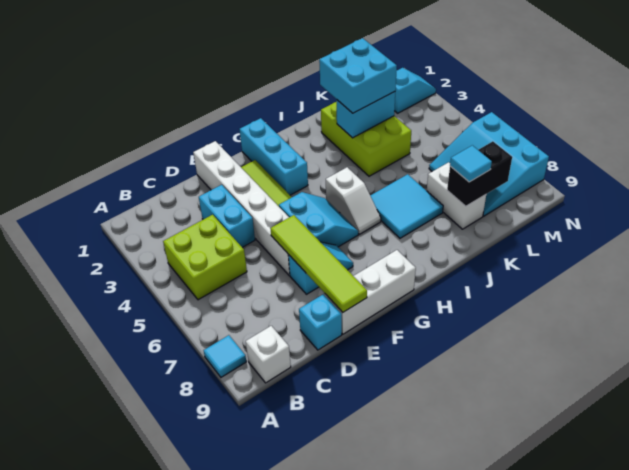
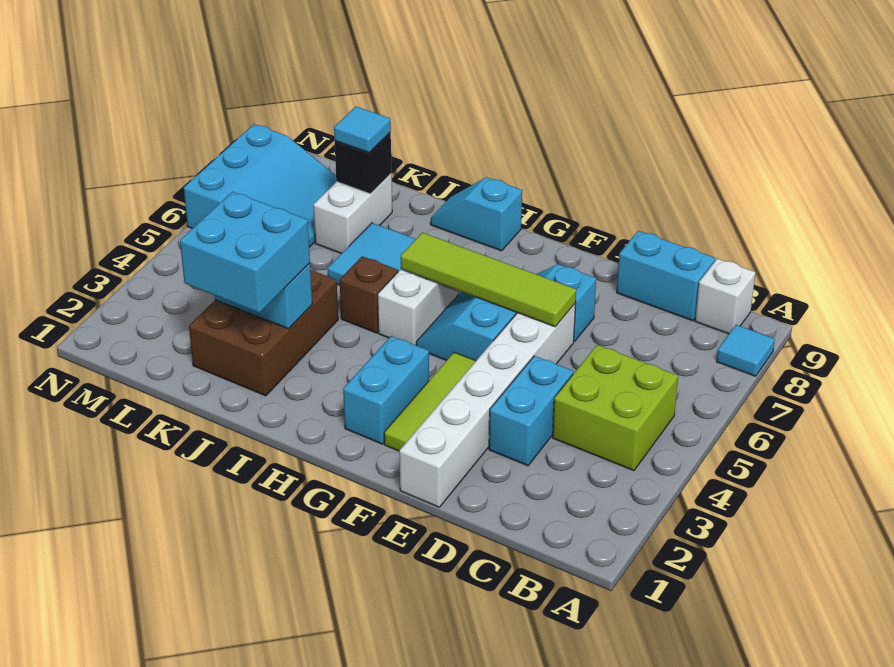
cyan 1x1 brick [299,294,342,350] -> cyan 1x2 brick [617,231,715,321]
lime 1x4 tile [270,215,367,312] -> lime 1x4 tile turned to [401,233,576,327]
white 1x3 brick [325,250,416,334] -> none
cyan 1x3 brick [240,118,308,195] -> cyan 1x2 brick [343,336,429,444]
none -> brown 1x1 brick [340,256,398,333]
lime 2x3 brick [321,102,411,176] -> brown 2x3 brick [189,269,338,396]
black 1x2 brick [447,141,512,206] -> black 1x1 brick [335,133,392,194]
cyan 1x2 slope [394,68,436,113] -> cyan 1x2 slope moved to [431,177,522,251]

